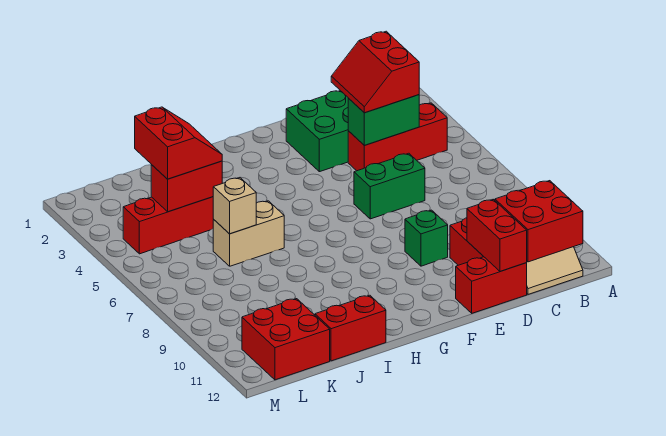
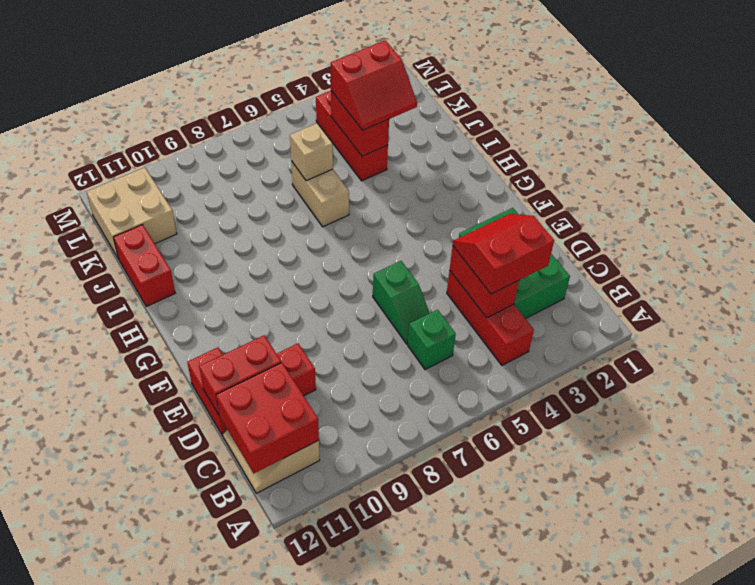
green 1x2 brick [348,95,419,145] -> red 1x2 brick [450,246,519,318]
green 1x2 brick [354,153,425,219] -> green 1x2 slope [373,261,430,344]
green 1x1 brick [405,210,448,266] -> green 1x1 brick moved to [408,310,456,370]
red 2x2 brick [242,299,330,380] -> tan 2x2 brick [87,168,177,259]

